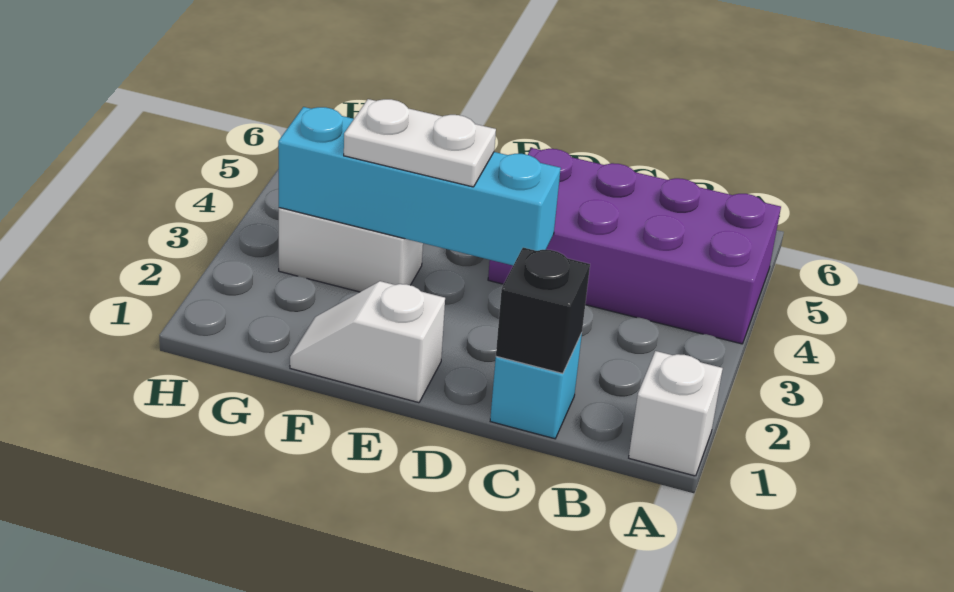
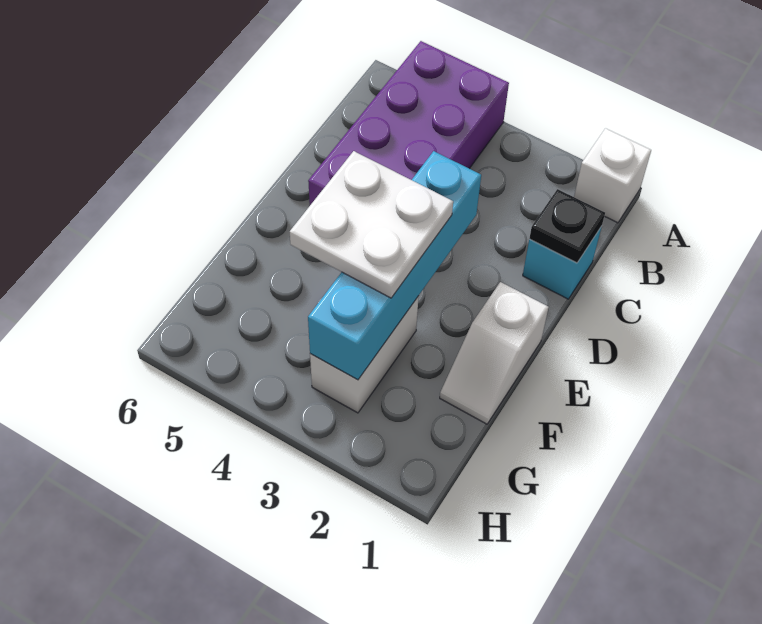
black 1x1 brick [496,248,590,374] -> black 1x1 plate [529,189,605,263]
white 1x2 plate [344,99,496,187] -> white 2x2 plate [290,151,453,298]

